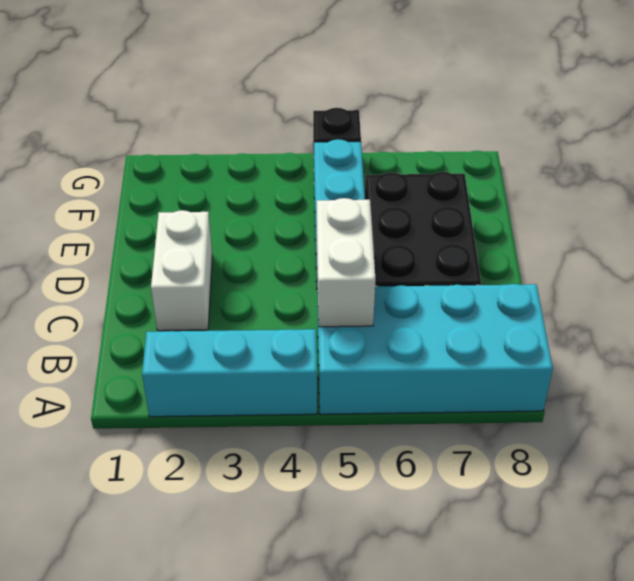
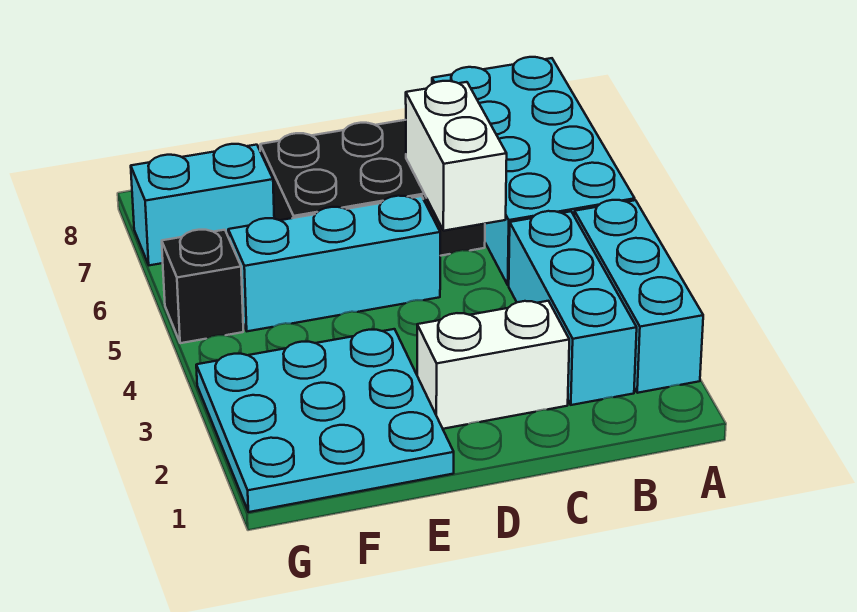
none -> cyan 1x3 brick [509,211,637,405]
white 1x2 brick [317,198,376,327] -> white 1x2 brick turned to [406,81,507,231]
none -> cyan 3x3 plate [196,329,454,512]
none -> cyan 1x2 brick [131,144,274,265]

